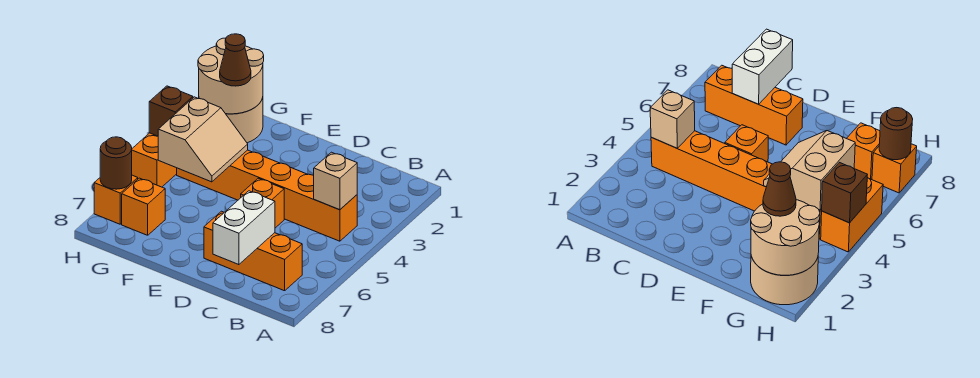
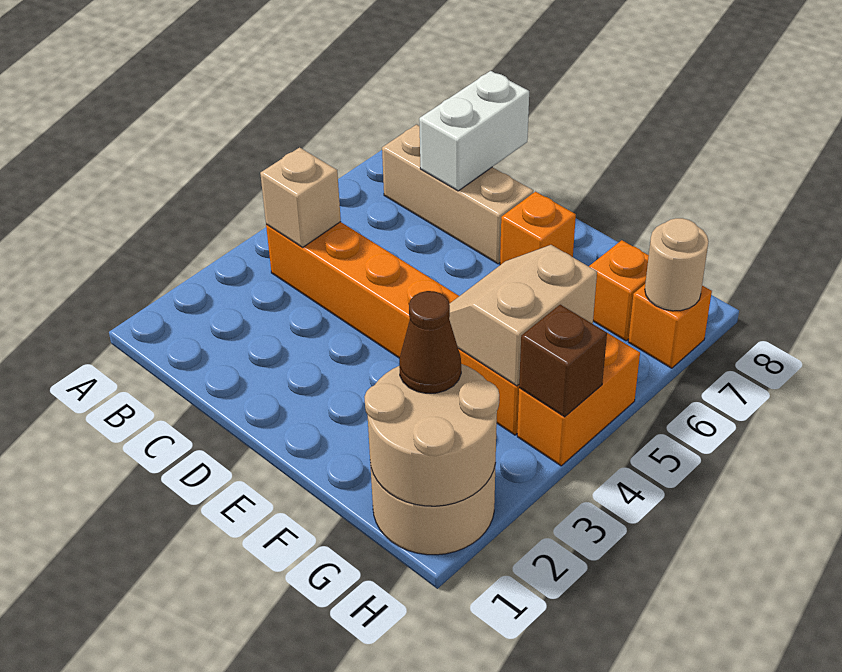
orange 1x3 brick [204,211,302,291] -> tan 1x3 brick [382,125,533,264]
orange 1x1 brick [241,178,284,228] -> orange 1x1 brick moved to [500,192,576,265]
brown 1x1 round brick [100,137,132,189] -> tan 1x1 round brick [645,218,708,311]

